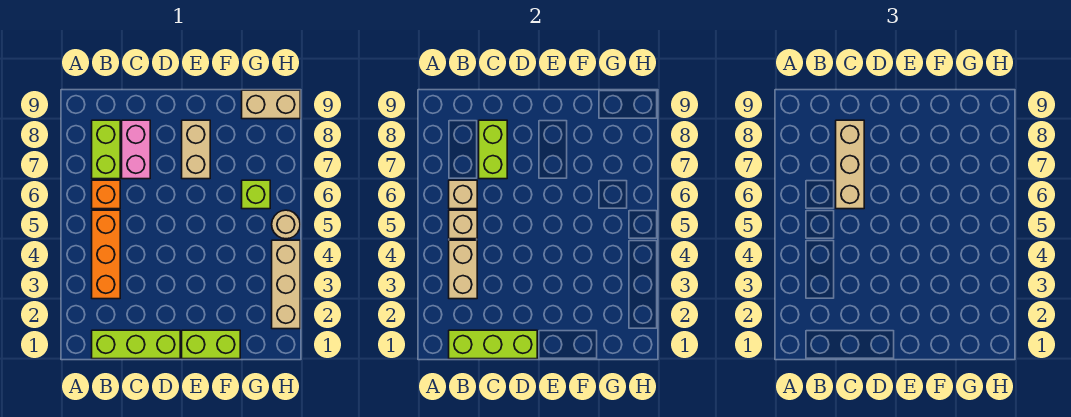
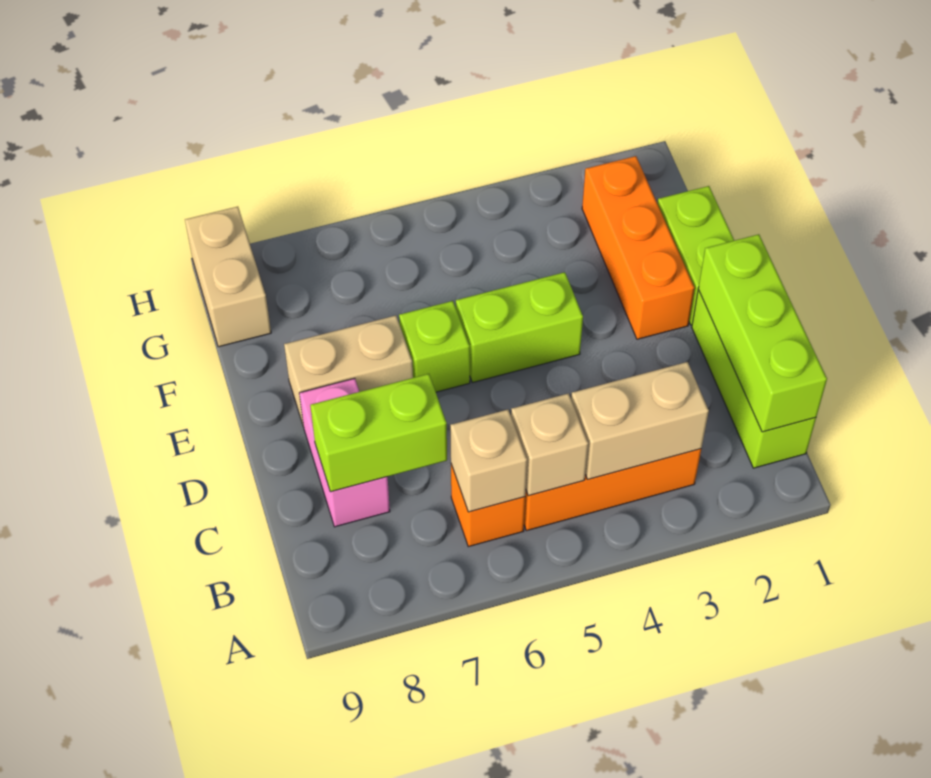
lime 1x2 brick [92,120,120,179] -> lime 1x2 brick moved to [456,272,583,383]
tan 1x3 brick [836,120,864,209] -> none
pink 1x2 brick [122,120,150,179] -> pink 1x2 brick turned to [299,378,390,527]
none -> orange 1x3 brick [582,156,694,339]
lime 1x1 brick [242,180,270,209] -> lime 1x1 brick moved to [399,301,470,392]
tan 1x3 brick [272,240,300,329] -> none
tan 1x1 round brick [272,210,300,239] -> none

